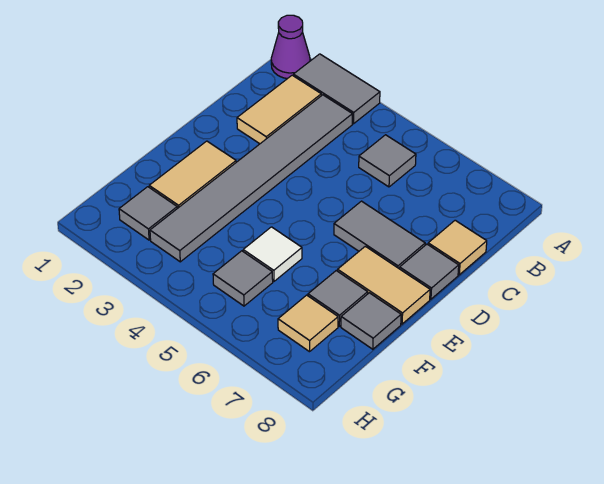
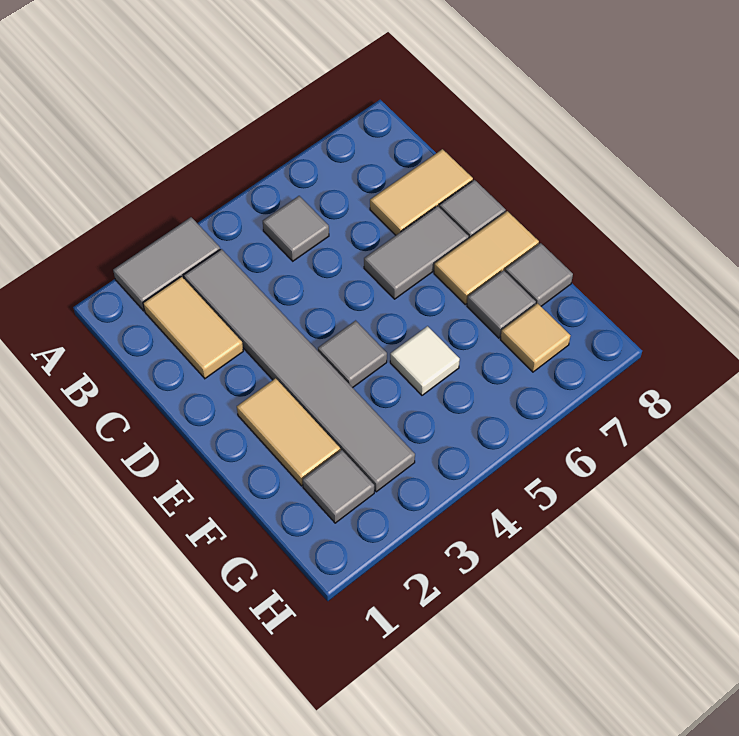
purple 1x1 cone [271,15,310,79] -> none
tan 1x1 tile [428,220,487,275] -> tan 1x2 tile [370,149,473,235]
grey 1x1 tile [213,251,273,306] -> grey 1x1 tile moved to [318,321,387,388]

